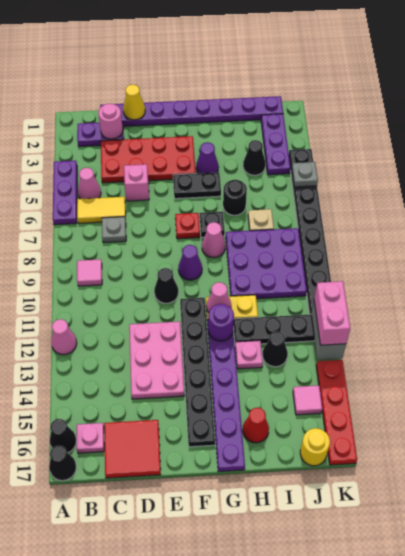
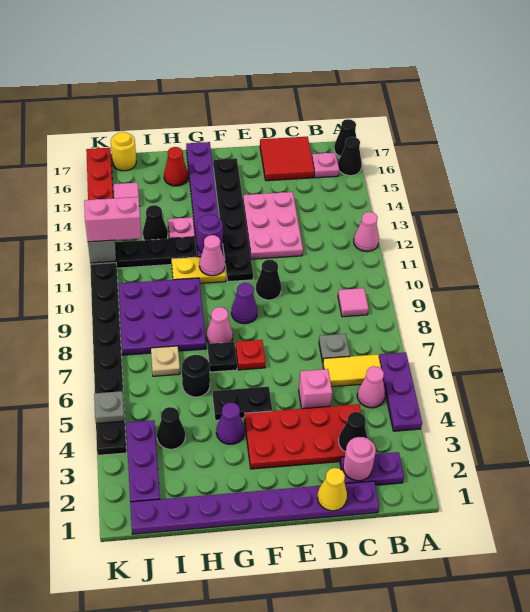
none -> black 1x1 cone [339,412,367,452]
pink 1x2 brick [314,281,350,345] -> pink 1x2 brick turned to [84,197,142,242]

